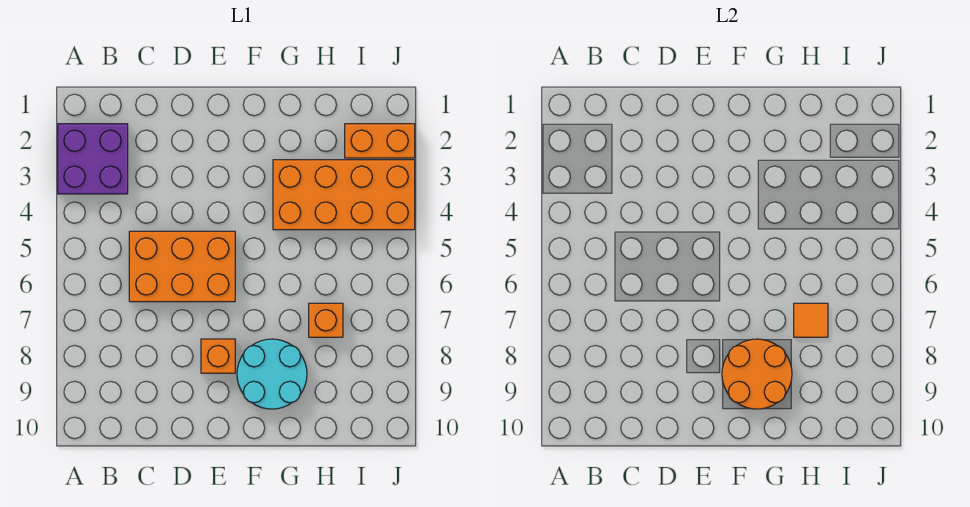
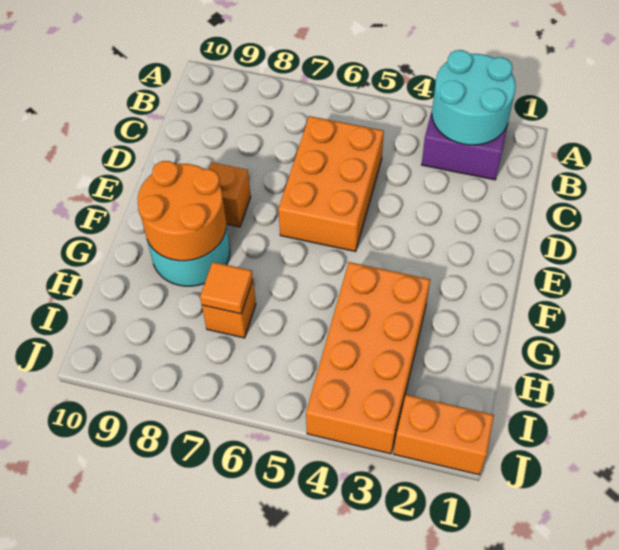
none -> cyan 2x2 round brick [432,50,516,145]
orange 1x2 brick [345,124,415,158] -> orange 1x2 brick turned to [394,395,494,475]

